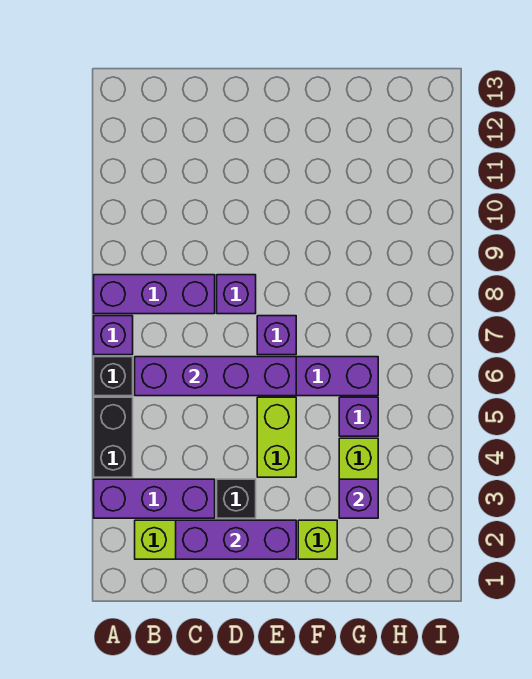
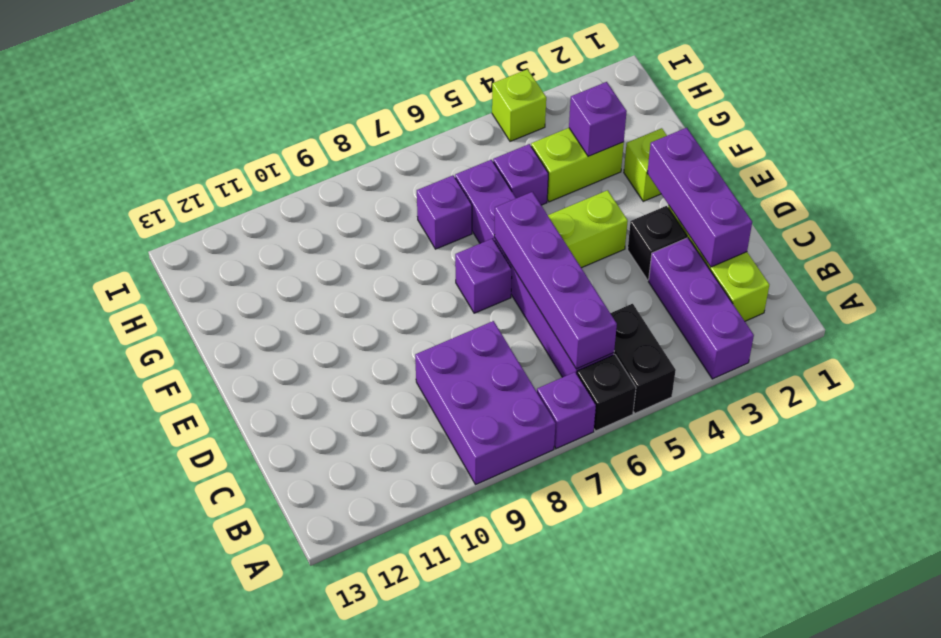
black 1x2 brick [94,397,133,477] -> black 1x2 brick turned to [610,304,676,413]
purple 1x3 brick [94,275,215,314] -> purple 2x3 brick [415,321,556,485]
purple 1x1 brick [217,275,256,314] -> purple 1x1 brick moved to [417,175,472,249]
none -> lime 1x1 brick [492,69,546,141]

